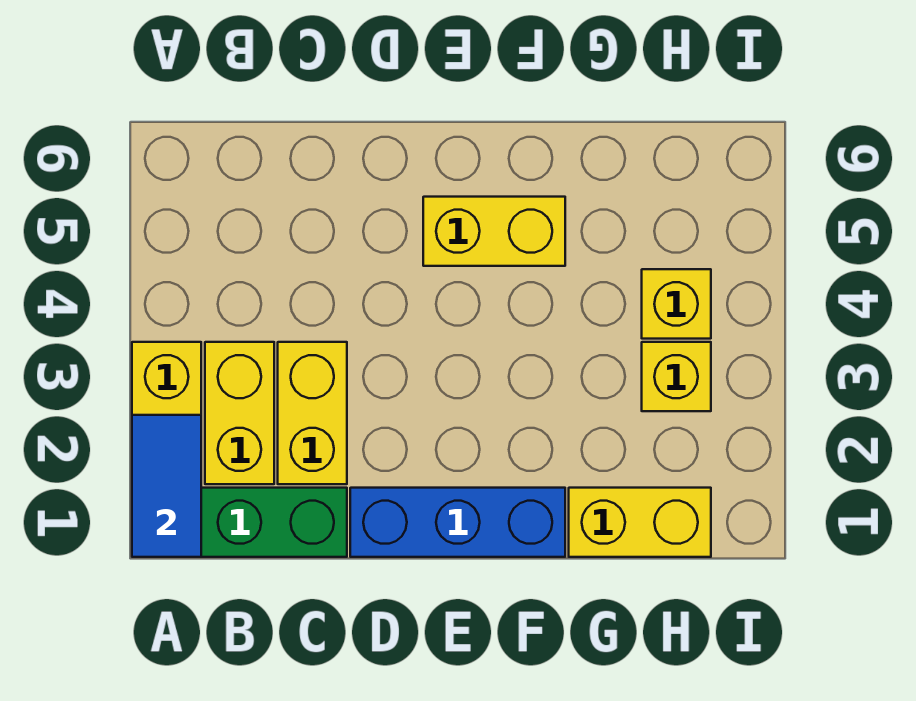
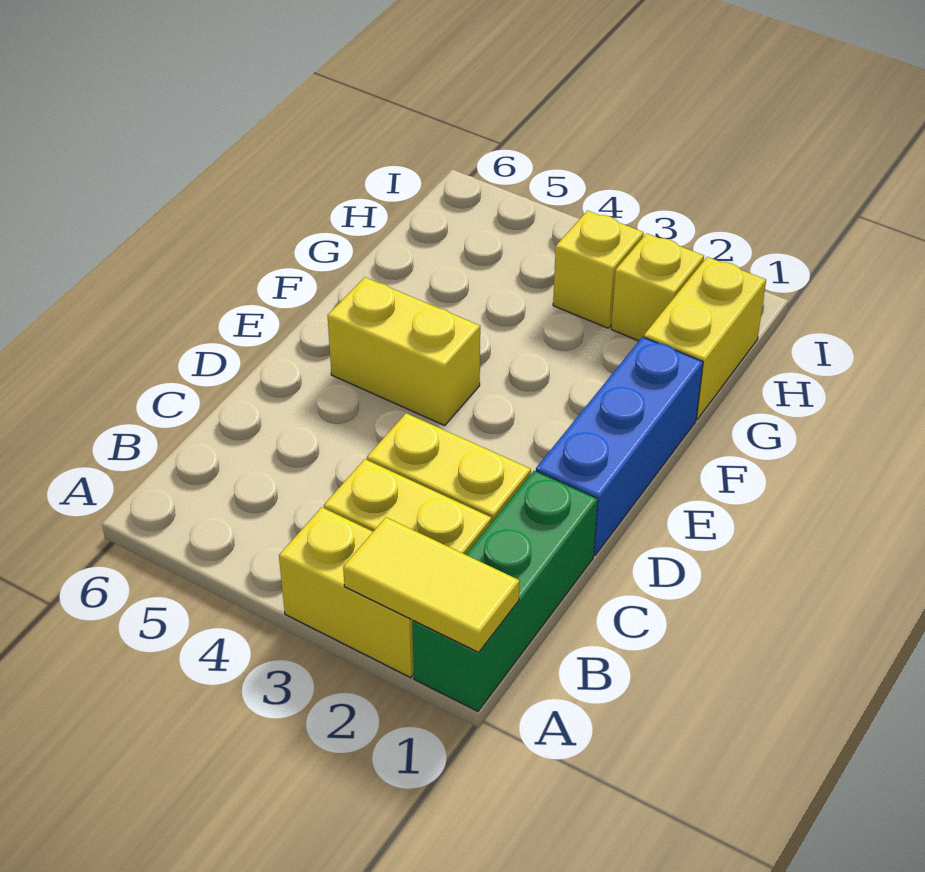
blue 1x2 tile [132,415,201,557] -> yellow 1x2 tile [343,517,520,652]
yellow 1x2 brick [423,197,565,266] -> yellow 1x2 brick turned to [327,277,480,426]
yellow 1x1 brick [642,269,711,339] -> yellow 1x1 brick moved to [611,233,704,341]

